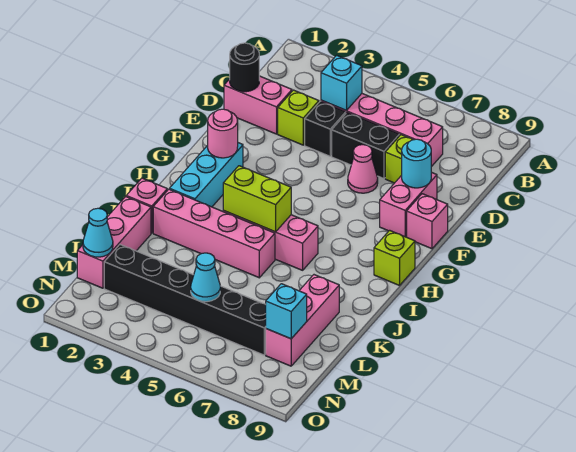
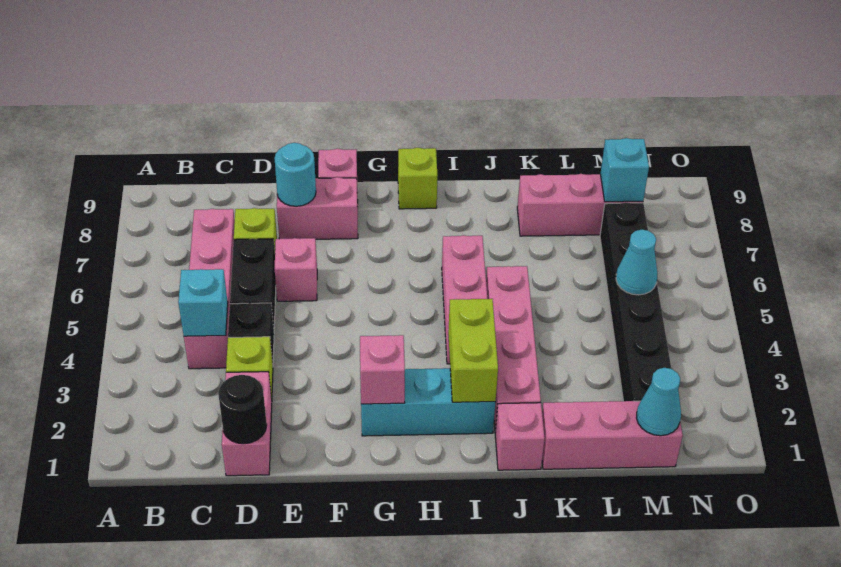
pink 1x1 cone [348,145,378,193] -> pink 1x1 brick [275,238,317,301]
pink 1x1 round brick [208,109,238,158] -> pink 1x1 brick [360,335,405,404]
lime 1x2 brick [223,166,291,232] -> lime 1x2 brick moved to [448,299,498,402]

